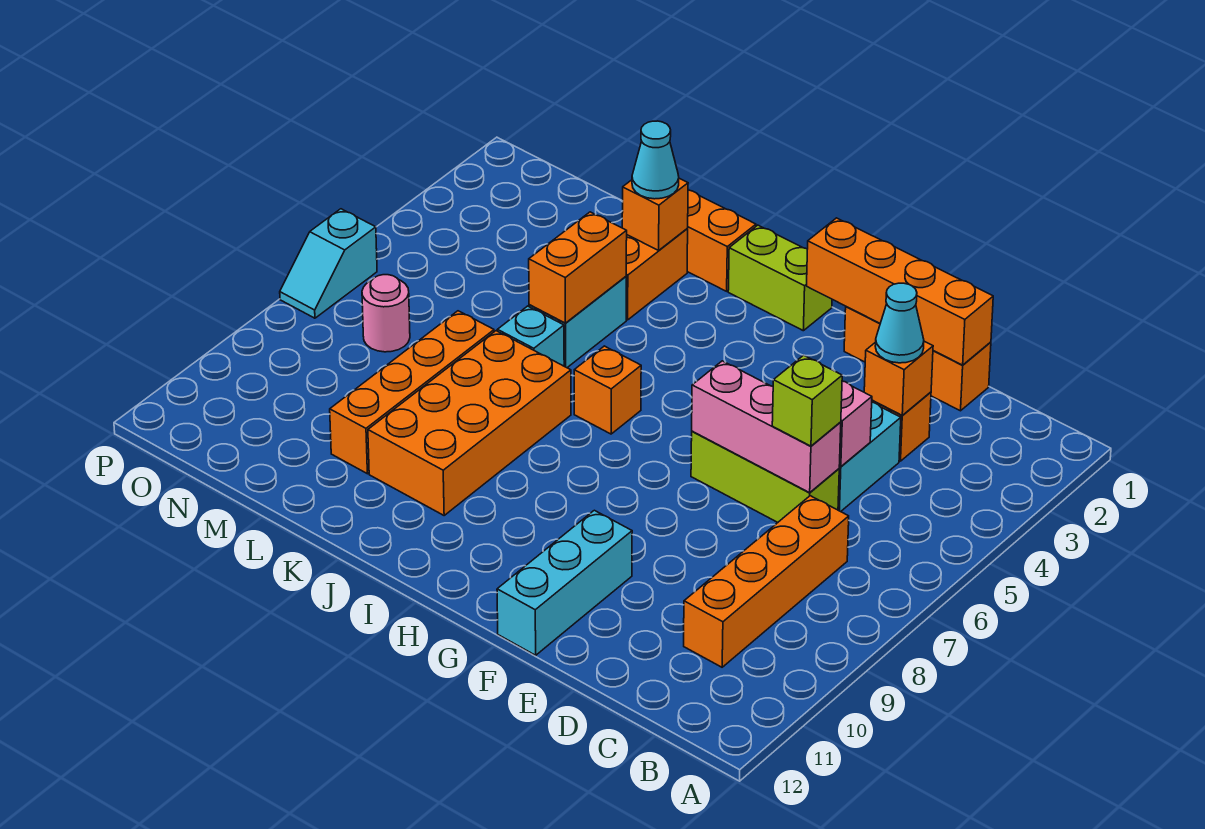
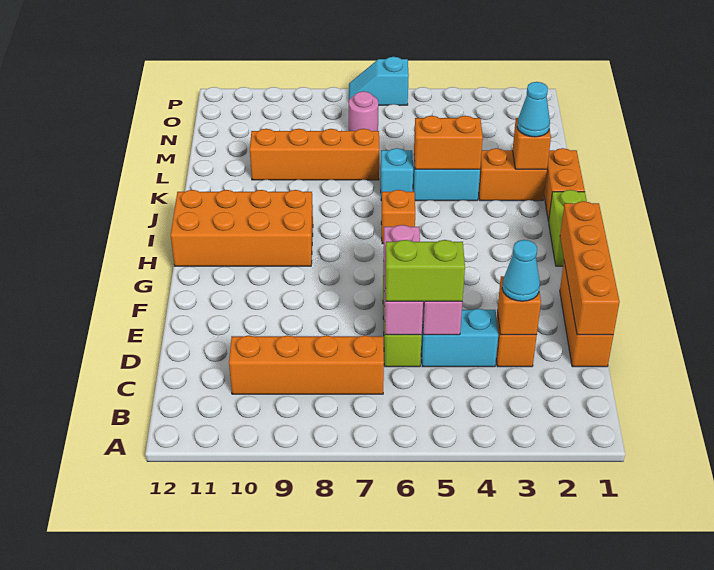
lime 1x1 brick [772,355,842,446] -> lime 1x2 brick [385,240,465,301]
cyan 1x3 brick [497,510,632,655] -> none
orange 2x4 brick [368,331,571,515] -> orange 2x4 brick moved to [171,190,313,266]

